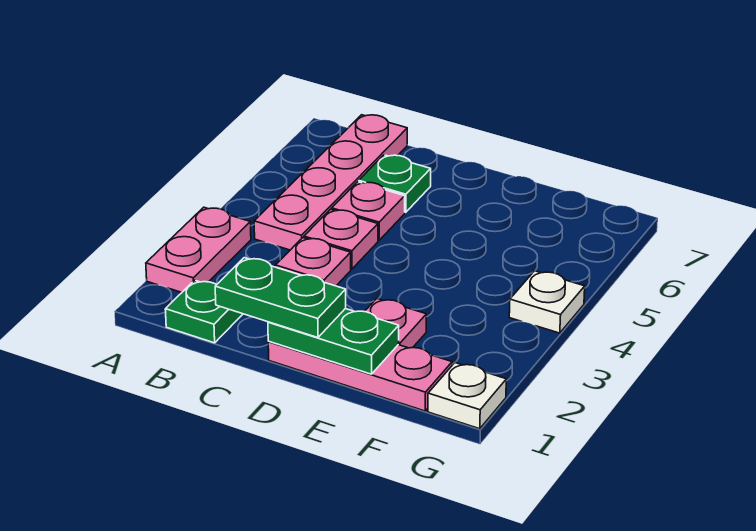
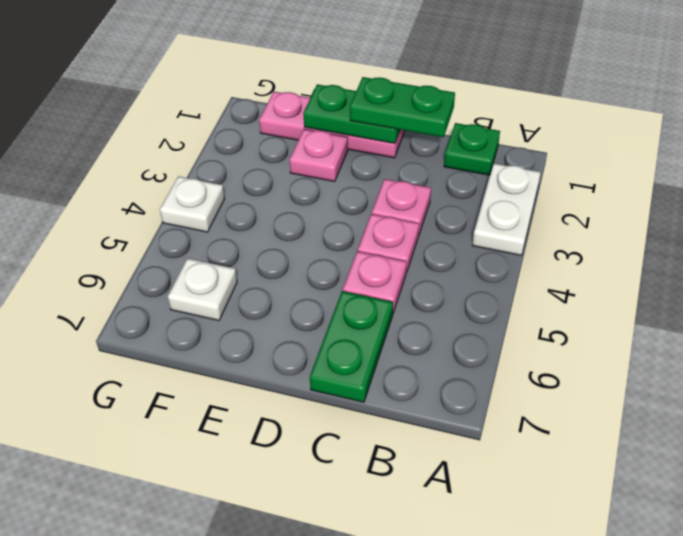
pink 1x2 plate [146,207,251,292] -> white 1x2 plate [472,163,541,255]
pink 1x4 plate [254,115,407,250] -> none
green 1x1 plate [359,155,431,212] -> green 1x2 plate [310,291,393,402]
white 1x1 plate [428,363,506,429] -> white 1x1 plate moved to [168,258,237,321]

